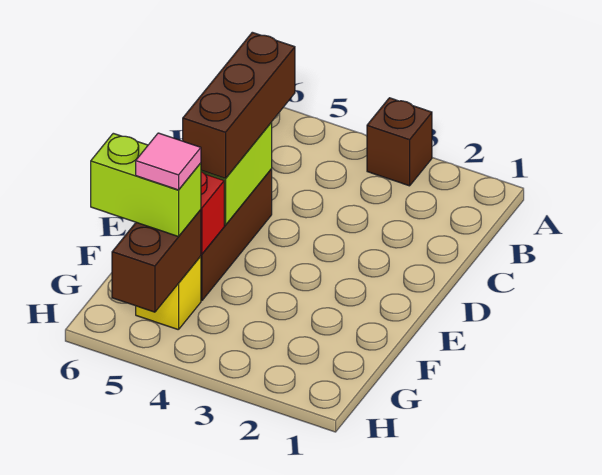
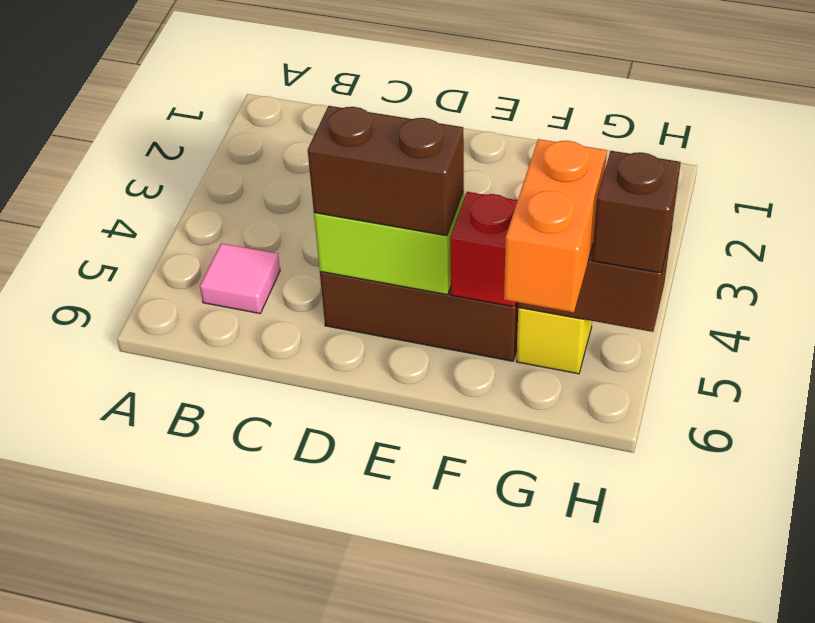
brown 1x1 brick [367,98,432,186] -> brown 1x1 brick moved to [592,151,681,273]
brown 1x3 brick [183,32,295,178] -> brown 1x2 brick [308,106,464,236]
lime 1x2 brick [91,133,201,237] -> orange 1x2 brick [504,139,607,312]
pink 1x1 tile [136,133,201,190] -> pink 1x1 tile moved to [200,243,280,314]

